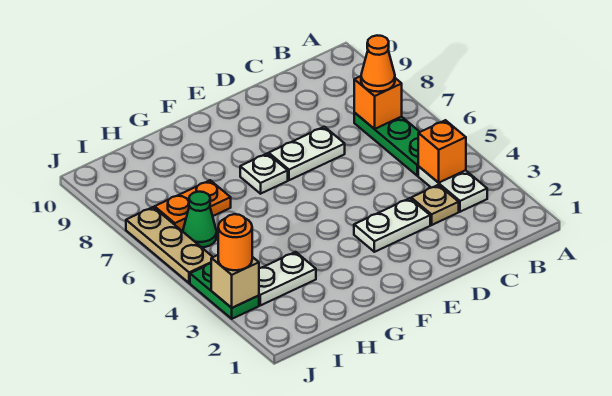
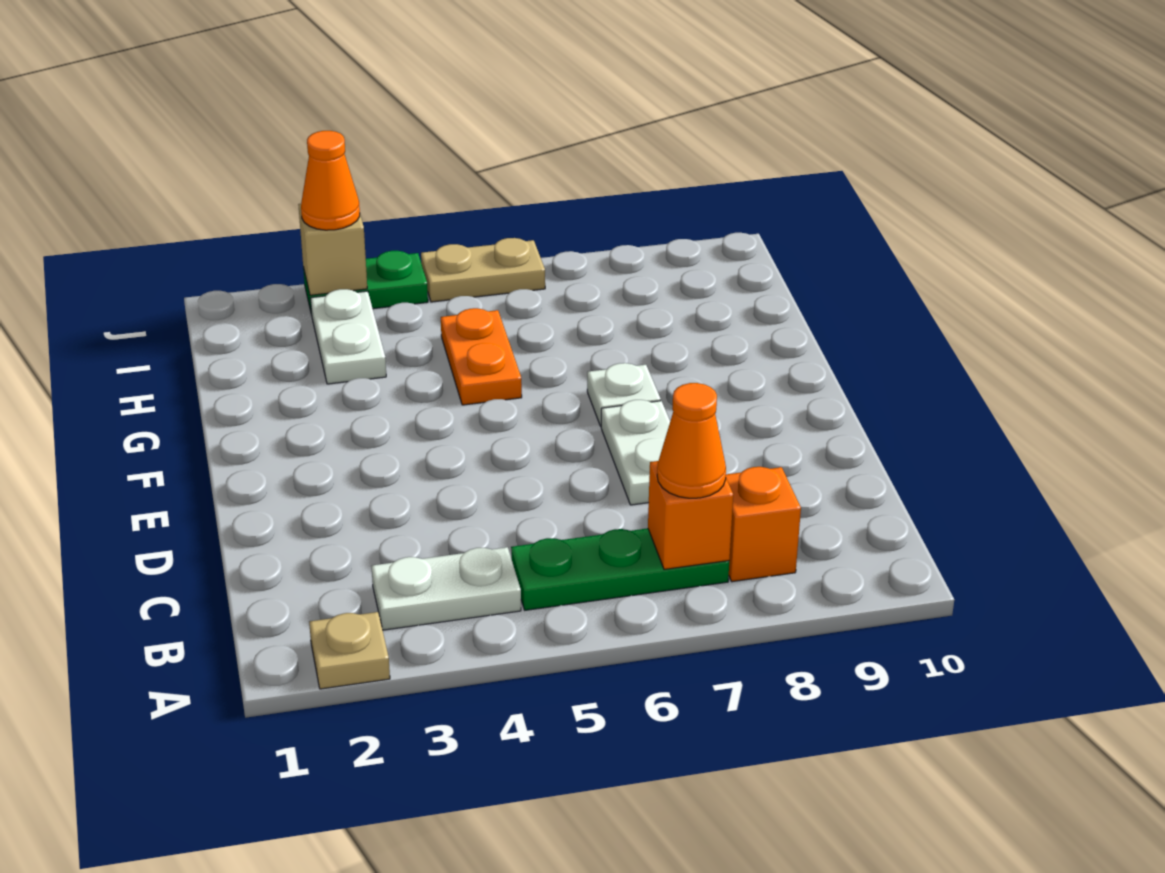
orange 1x1 brick [418,120,466,183] -> orange 1x1 brick moved to [726,467,801,582]
tan 1x1 plate [411,185,459,225] -> tan 1x1 plate moved to [309,612,390,689]
white 1x2 plate [354,198,430,252] -> none
orange 1x2 plate [155,180,231,231] -> orange 1x2 plate moved to [441,308,522,405]
green 1x1 cone [183,192,217,247] -> none
orange 1x1 round brick [218,214,252,270] -> orange 1x1 cone [301,131,360,230]
tan 1x3 plate [126,207,212,283] -> tan 1x2 plate [421,238,545,302]

